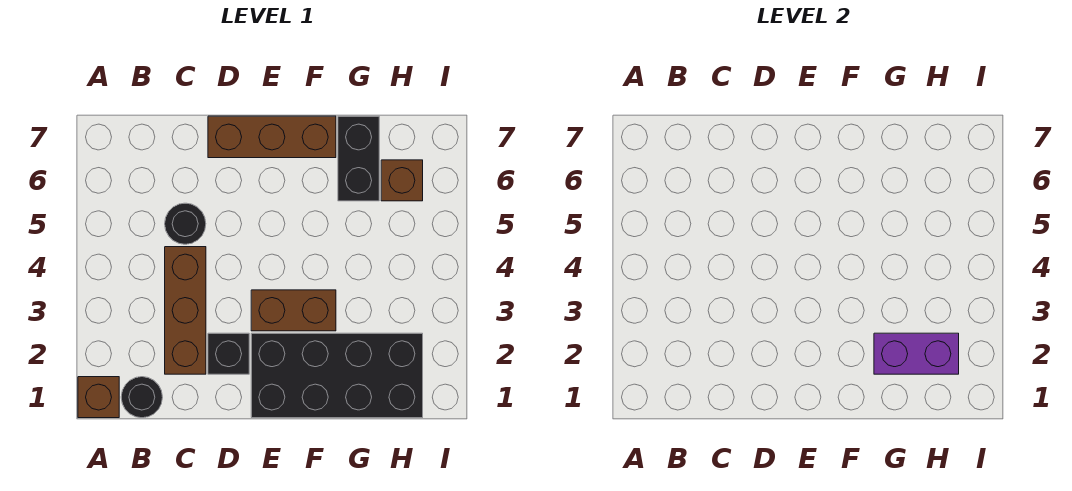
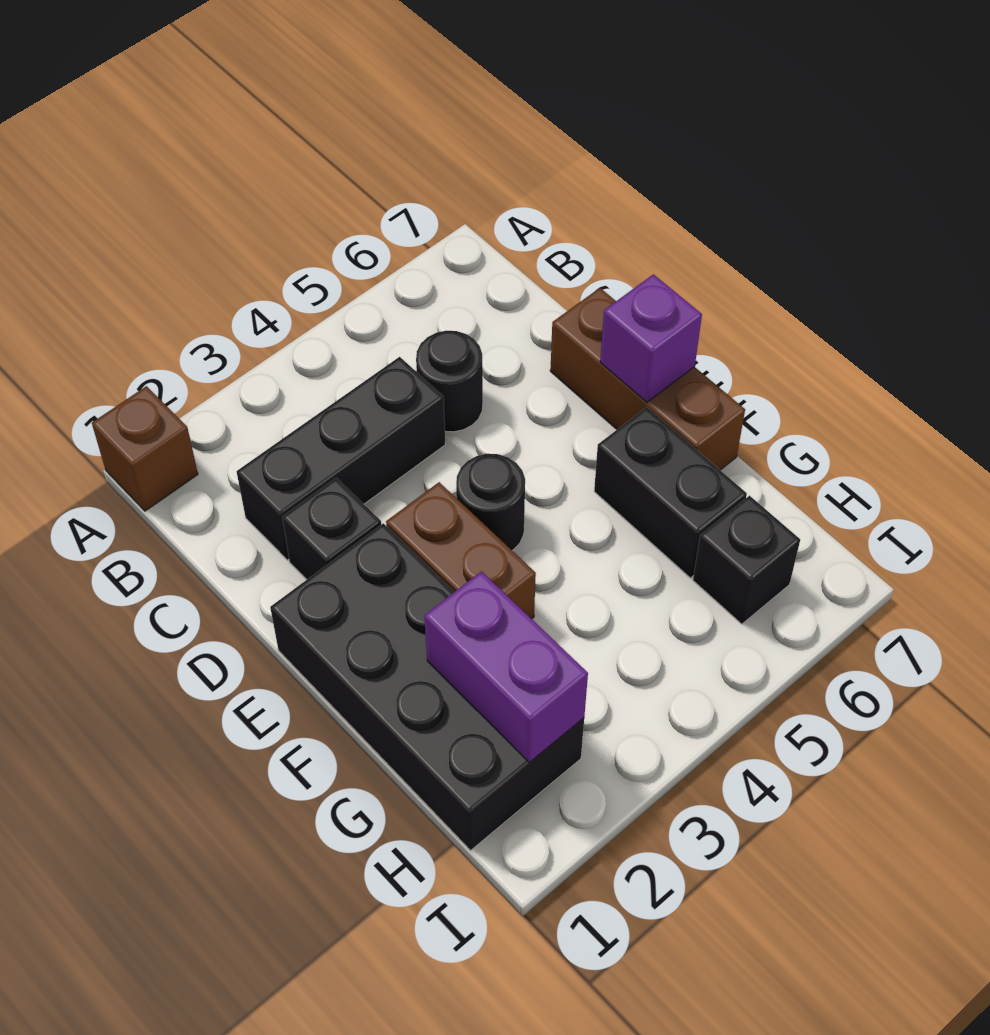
black 1x1 round brick [121,377,163,418] -> black 1x1 round brick moved to [456,454,525,550]
brown 1x3 brick [165,247,206,374] -> black 1x3 brick [237,357,445,560]
none -> purple 1x1 brick [600,274,702,402]
black 1x2 brick [338,116,379,201] -> black 1x2 brick turned to [594,407,747,578]
brown 1x1 brick [381,160,423,201] -> black 1x1 brick [693,496,800,624]

